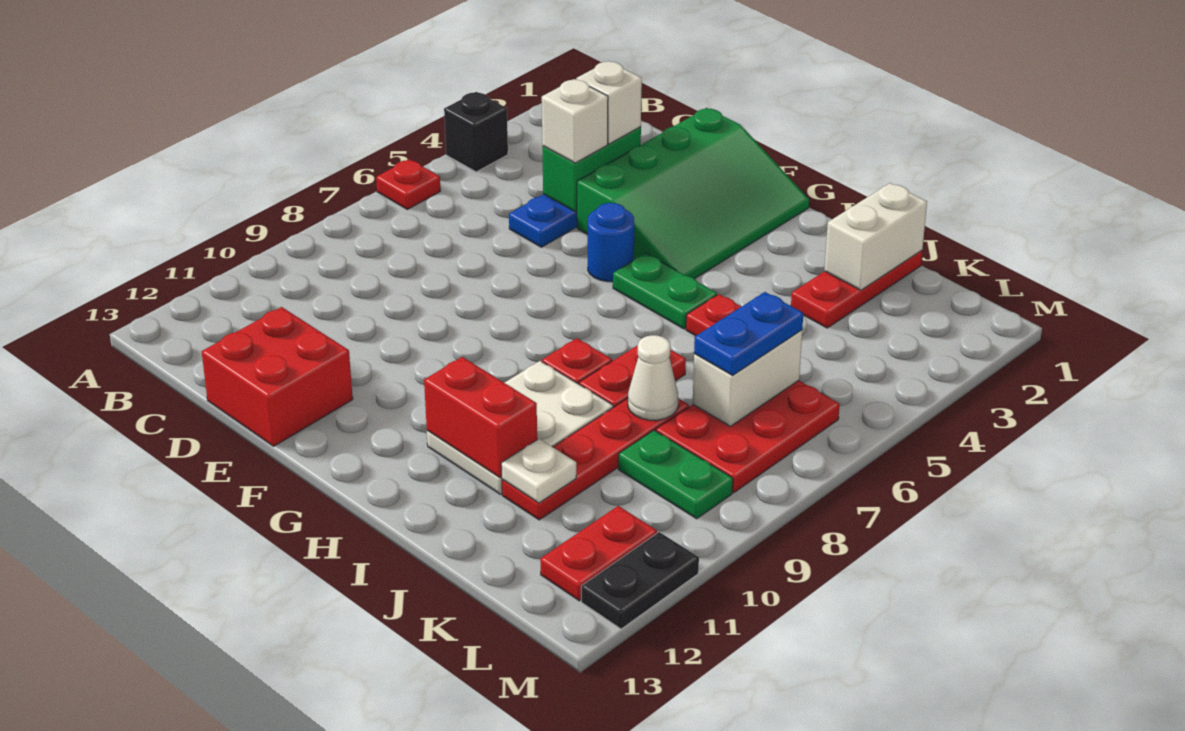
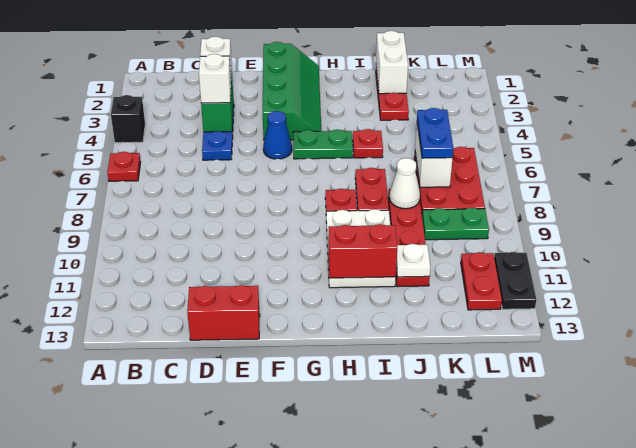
red 2x2 brick [202,307,353,446] -> red 1x2 brick [187,285,260,340]
green 3x4 slope [577,108,809,279] -> green 2x4 slope [263,42,321,140]
blue 1x1 round brick [588,203,634,282] -> blue 1x1 cone [263,111,292,159]

